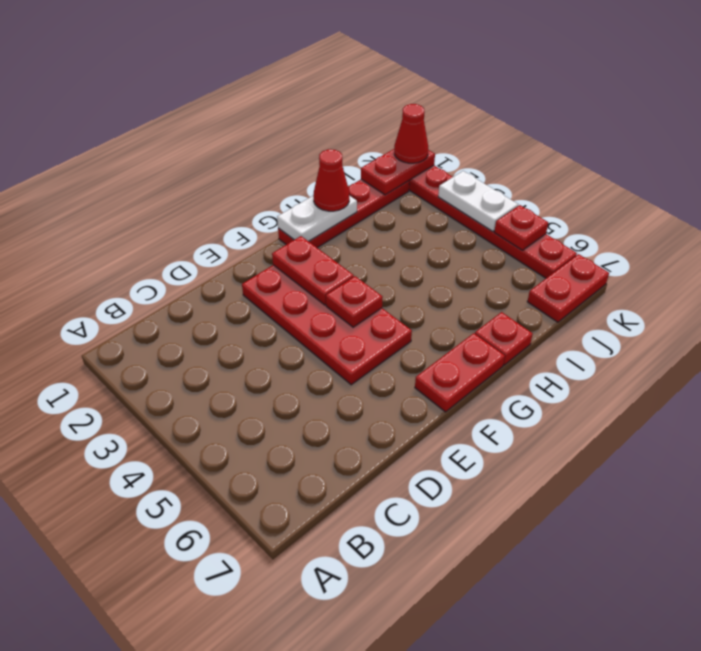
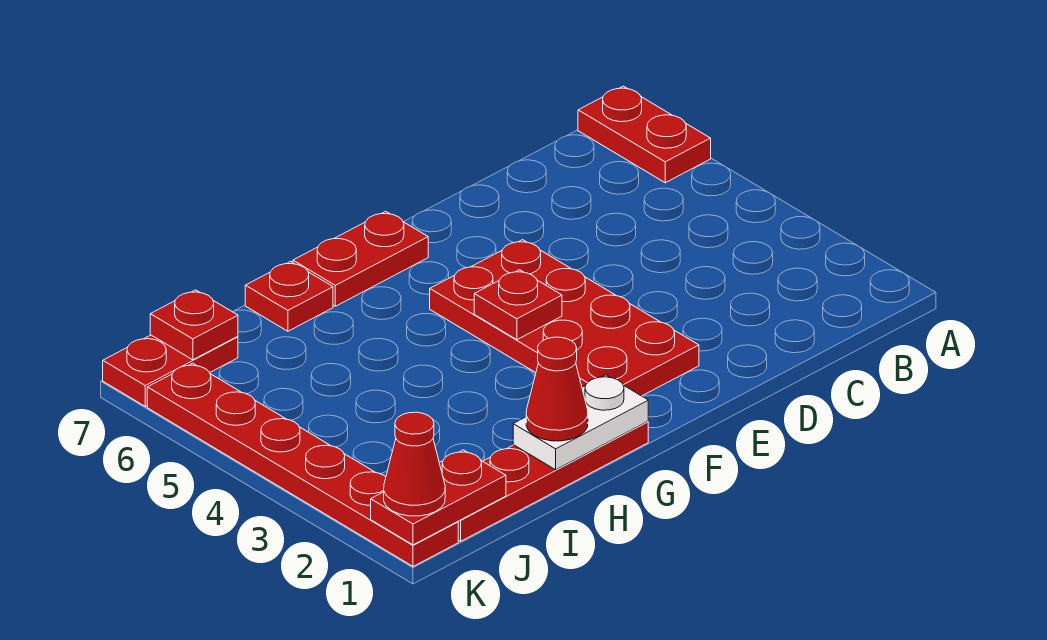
red 1x2 plate [272,236,354,305] -> red 1x2 plate moved to [578,86,711,183]
white 1x2 plate [438,171,518,232] -> none
red 1x1 plate [494,205,548,250] -> red 1x1 plate moved to [150,290,238,360]

